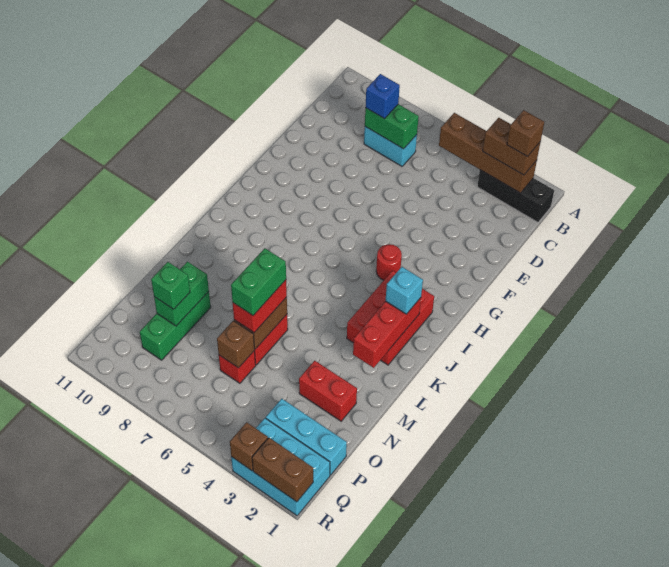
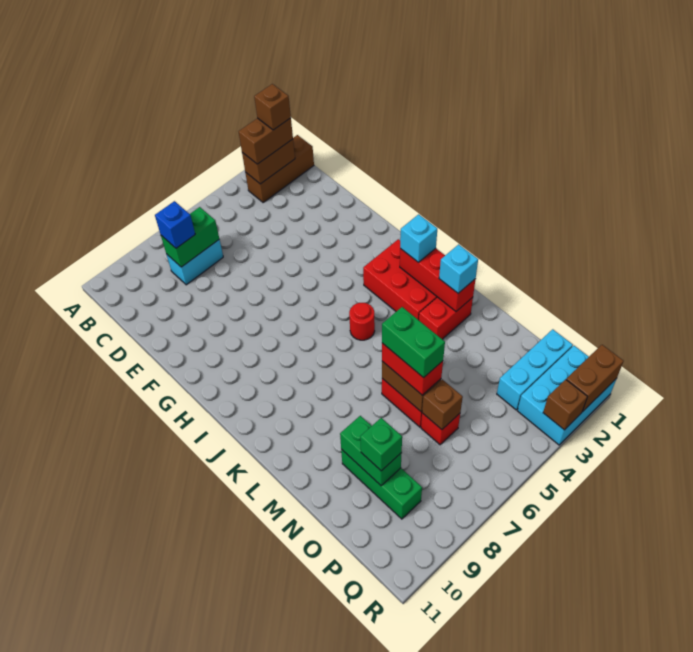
black 1x3 brick [477,170,554,222] -> brown 1x3 brick [245,135,314,203]
brown 1x4 brick [439,113,537,193] -> brown 1x2 brick [242,139,295,184]
red 1x1 round brick [376,244,402,280] -> red 1x1 round brick moved to [349,303,375,340]
none -> cyan 1x1 brick [439,244,478,293]
red 1x2 brick [299,361,357,421] -> red 1x2 brick moved to [419,297,473,339]

